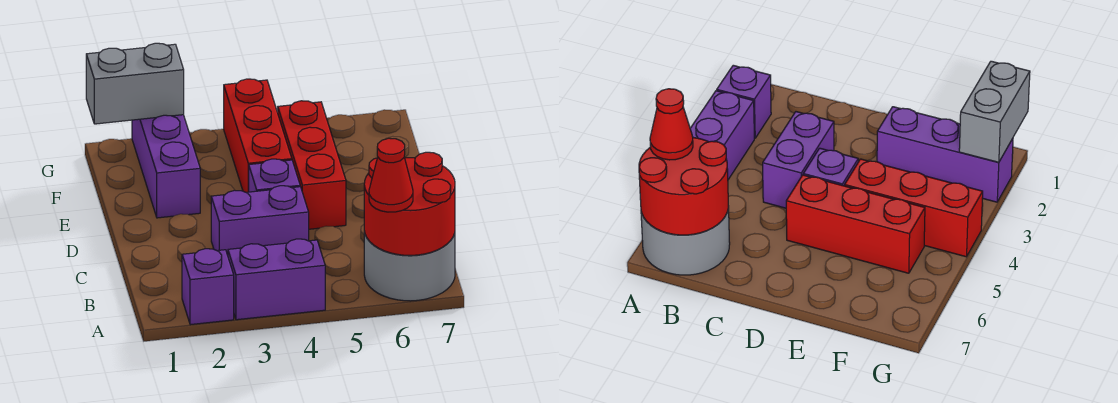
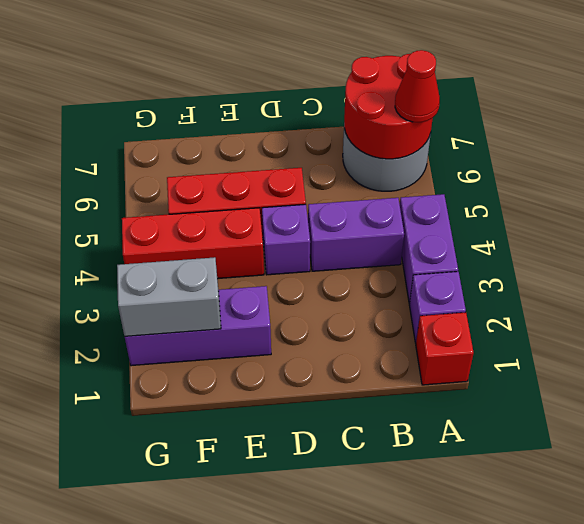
none -> red 1x1 brick [416,312,474,385]
purple 1x2 brick [211,186,309,255] -> purple 1x2 brick turned to [308,198,404,271]
grey 1x2 brick [86,43,184,124] -> grey 1x2 brick turned to [117,257,221,336]

